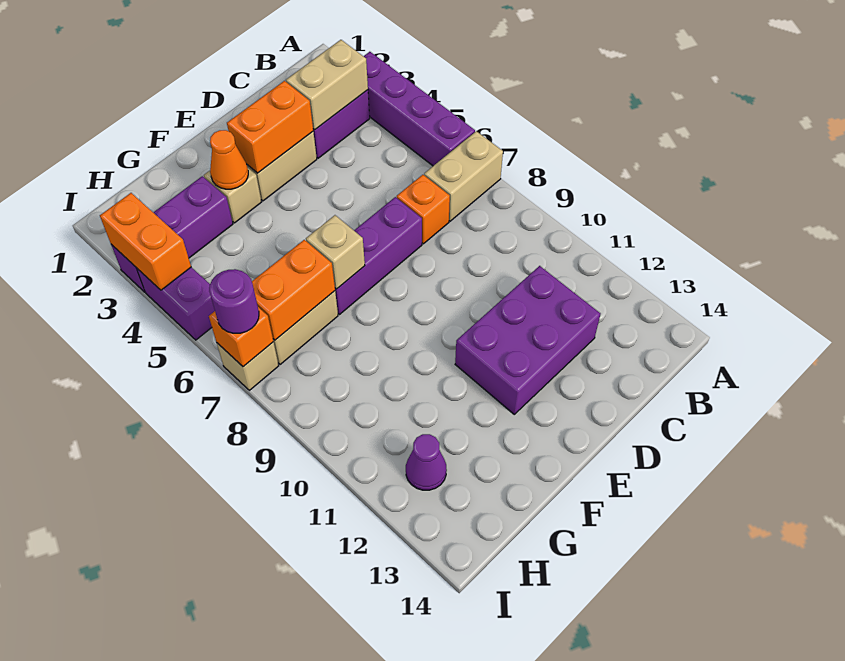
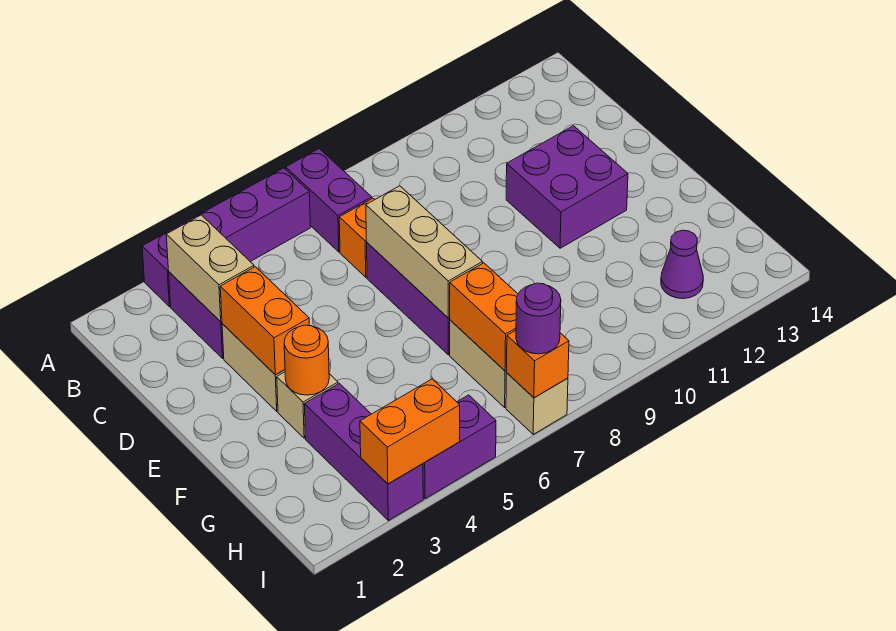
tan 1x2 brick [424,131,503,221] -> purple 1x2 brick [286,149,372,252]
purple 2x3 brick [455,266,601,414] -> purple 2x2 brick [506,126,628,248]
orange 1x1 cone [210,130,248,189] -> orange 1x1 round brick [284,325,329,395]
tan 1x1 brick [306,215,365,289] -> tan 1x3 brick [366,186,483,318]

